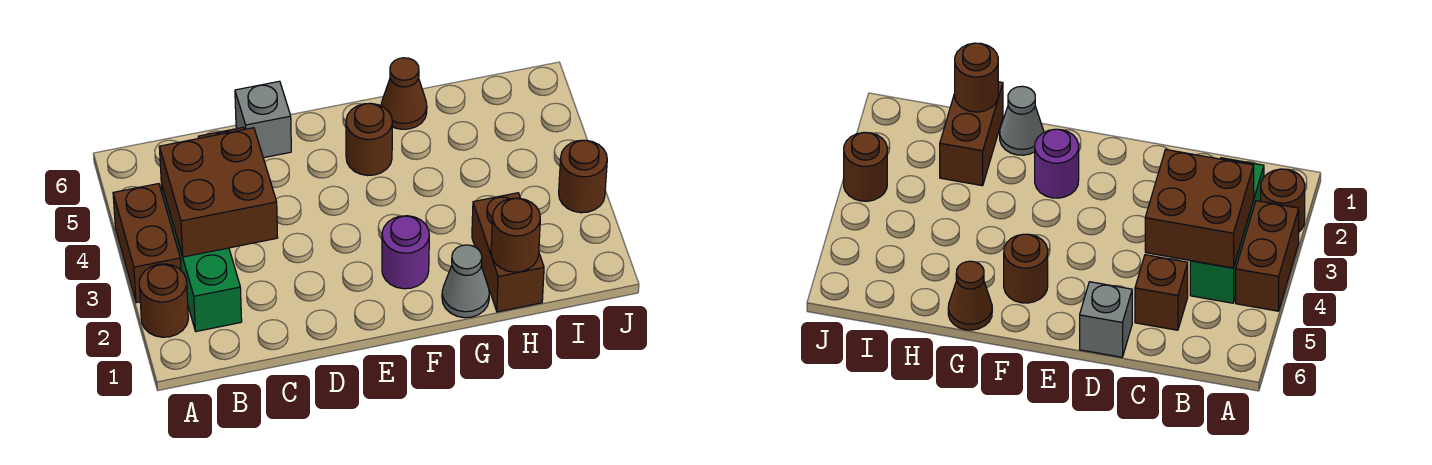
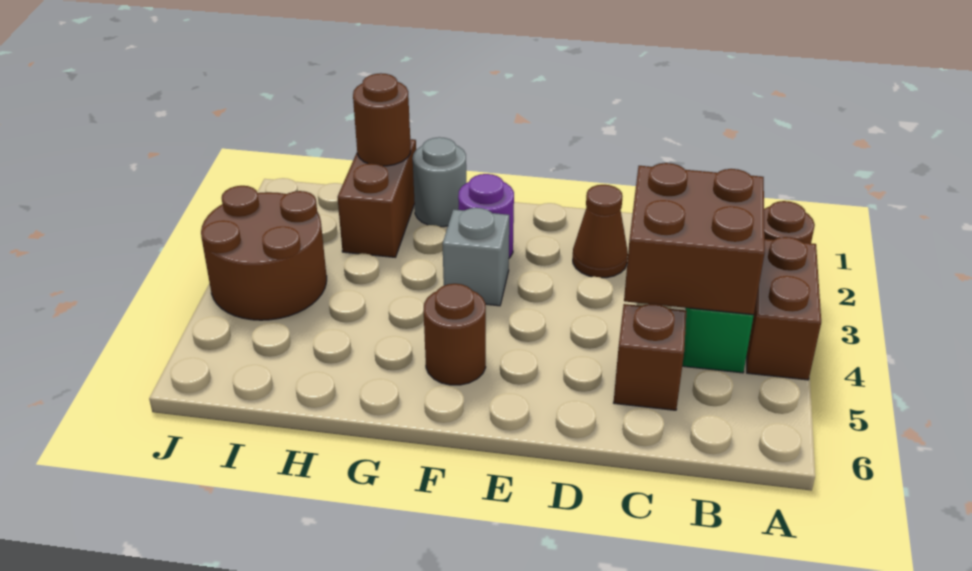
grey 1x1 brick [235,81,291,158] -> grey 1x1 brick moved to [443,208,509,306]
grey 1x1 cone [442,245,489,318] -> grey 1x1 round brick [413,137,466,227]
brown 1x1 cone [381,58,427,129] -> brown 1x1 cone moved to [573,185,628,278]
brown 1x1 round brick [559,140,607,213] -> brown 2x2 round brick [201,186,327,320]

